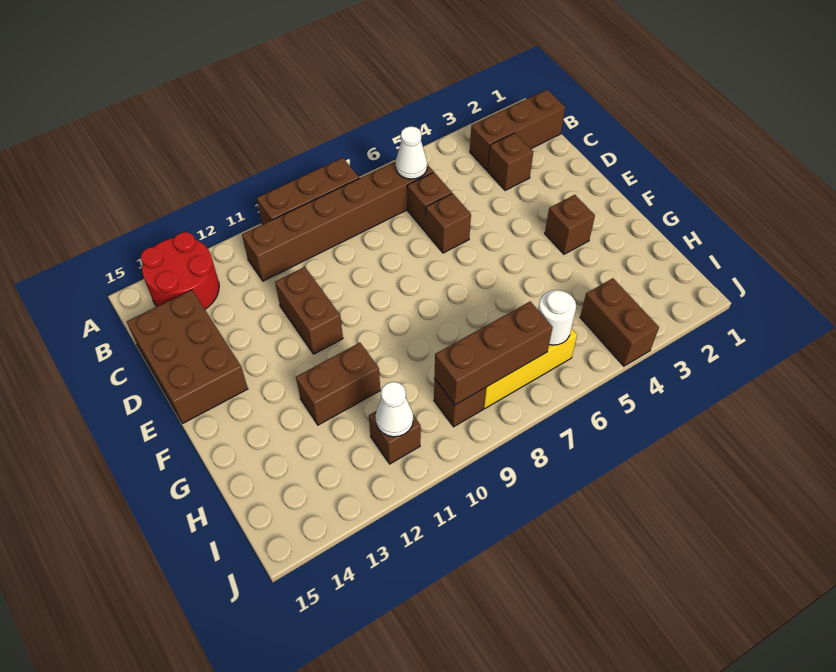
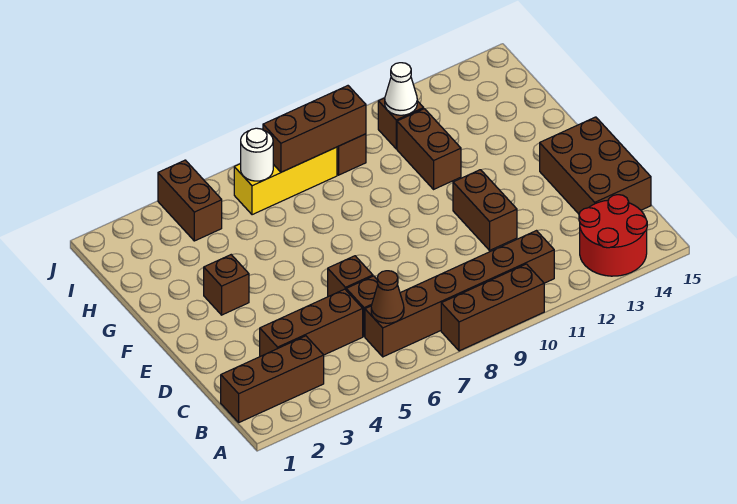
white 1x1 cone [396,126,427,179] -> brown 1x1 cone [371,271,404,323]
brown 1x1 brick [488,133,533,191] -> brown 1x3 brick [260,289,363,356]
brown 1x2 brick [296,343,380,425] -> brown 1x2 brick turned to [397,109,461,189]

